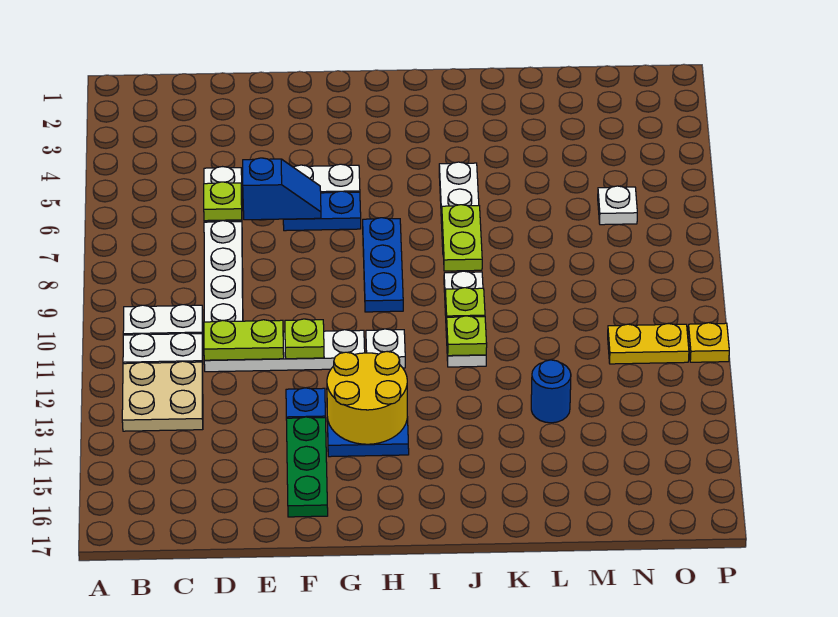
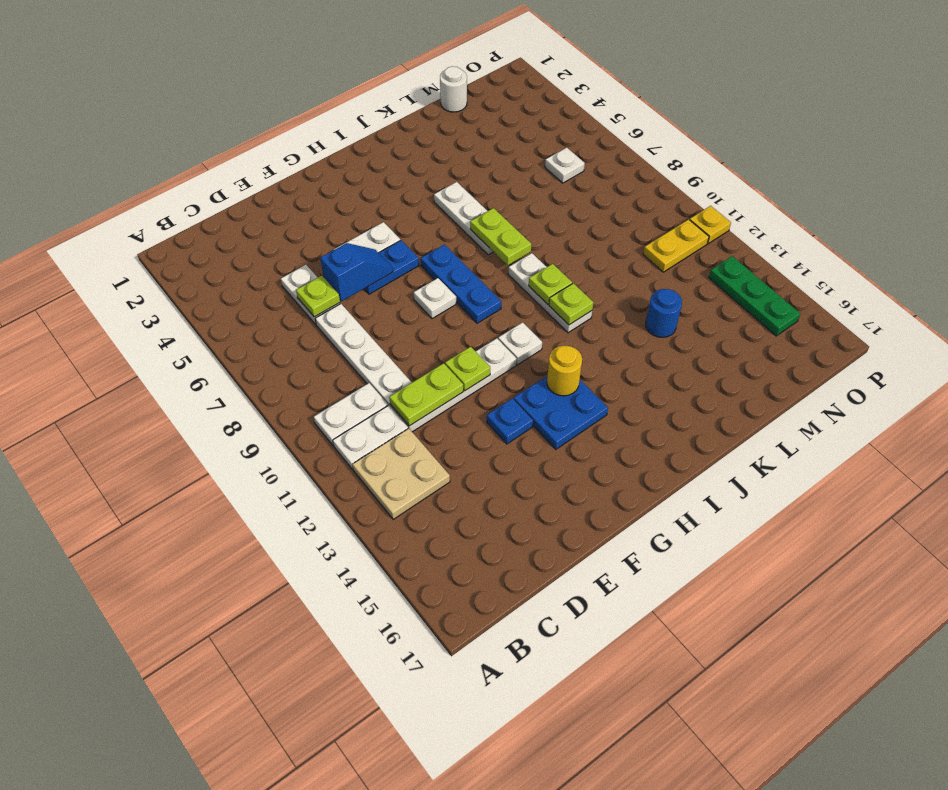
green 1x3 plate [286,417,328,517] -> green 1x3 plate moved to [709,256,801,336]
none -> white 1x1 plate [414,278,456,319]
yellow 2x2 round brick [327,352,407,444] -> yellow 1x1 round brick [547,345,582,396]
none -> white 1x1 round brick [440,66,467,112]

